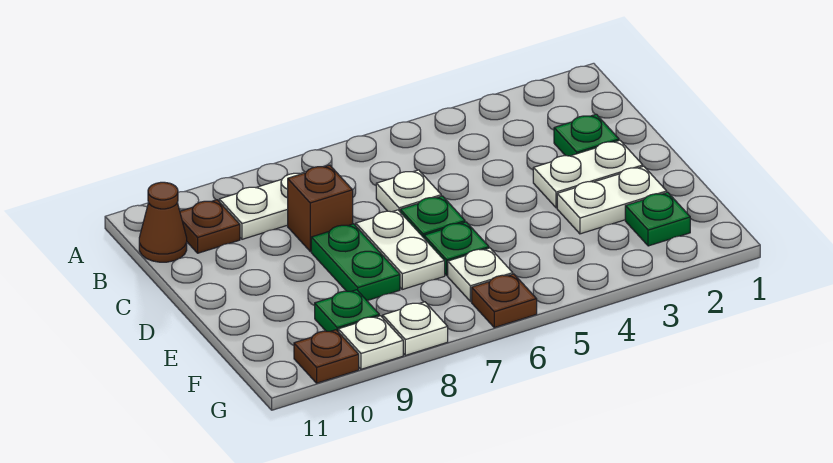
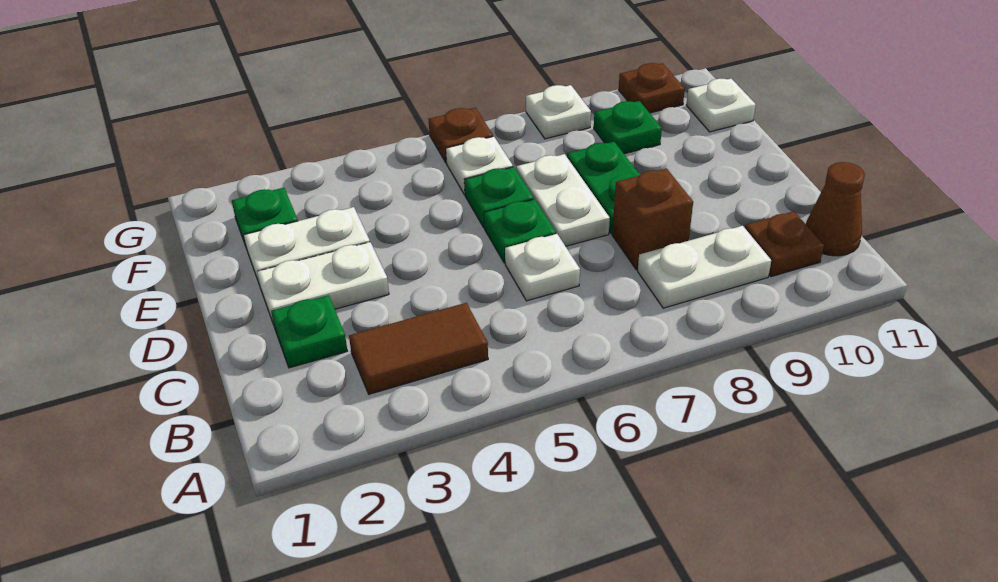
none -> brown 1x2 tile [349,303,488,394]
white 1x1 plate [338,316,403,369] -> white 1x1 plate moved to [686,79,756,132]

